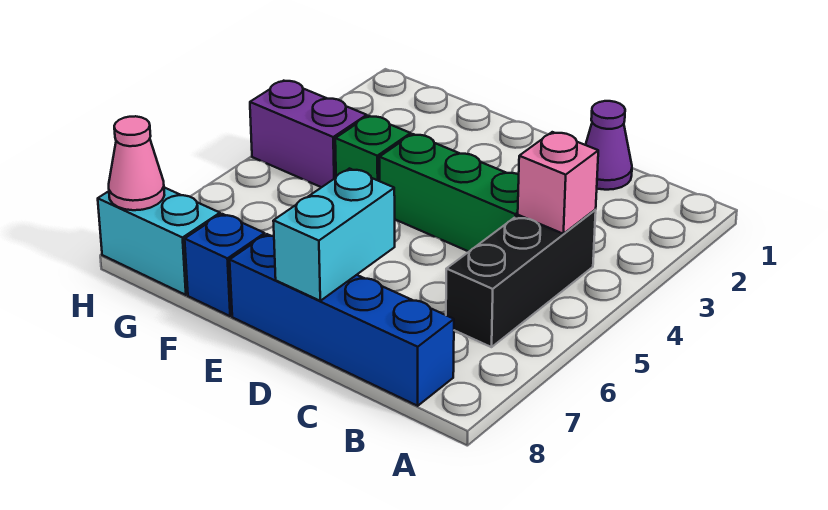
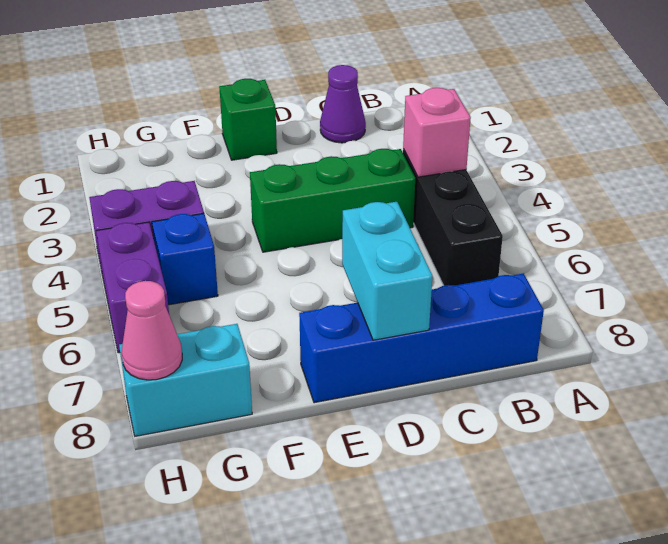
green 1x1 brick [335,116,411,181] -> green 1x1 brick moved to [219,79,277,160]
blue 1x1 brick [185,214,265,316] -> blue 1x1 brick moved to [152,213,218,305]
none -> purple 1x2 brick [96,222,169,353]

